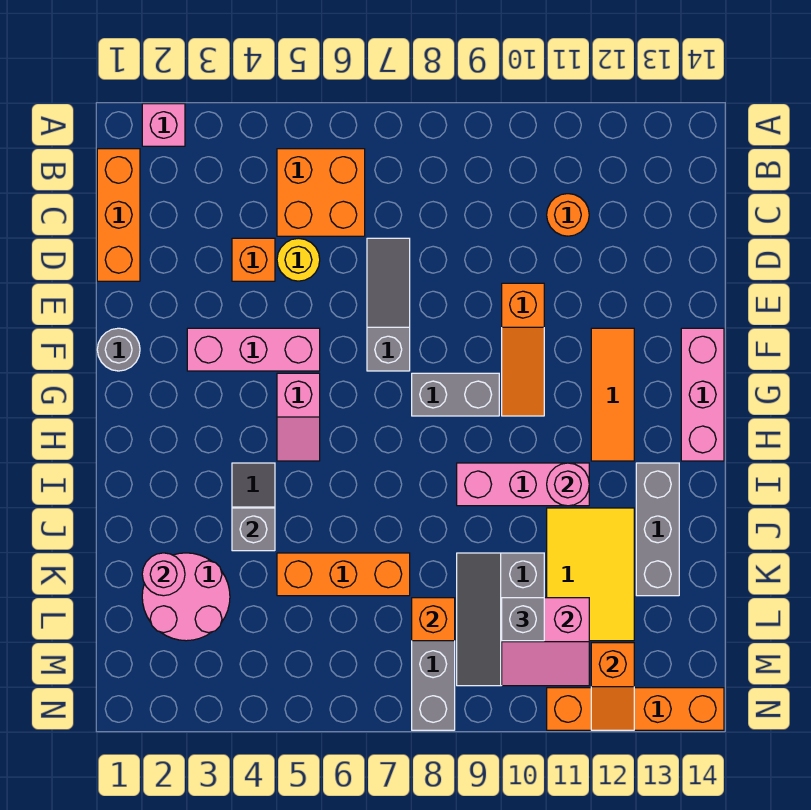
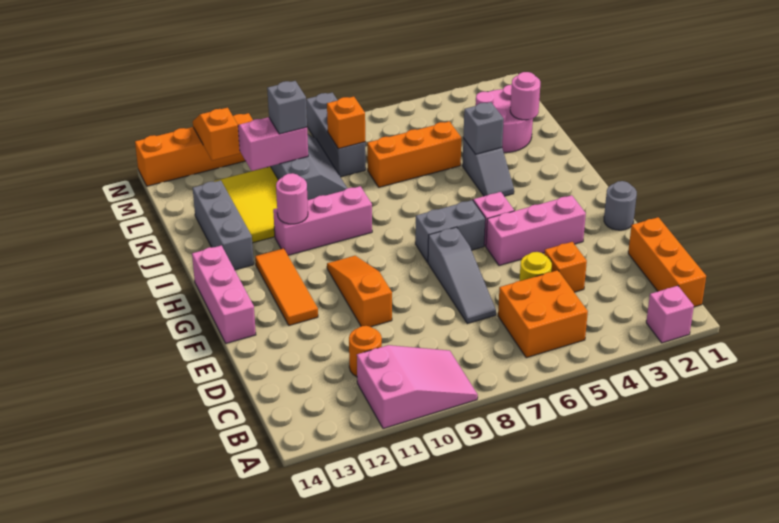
none -> pink 2x3 slope [357,345,478,429]
grey 1x2 brick [412,373,499,416] -> grey 1x2 brick moved to [415,200,485,262]

